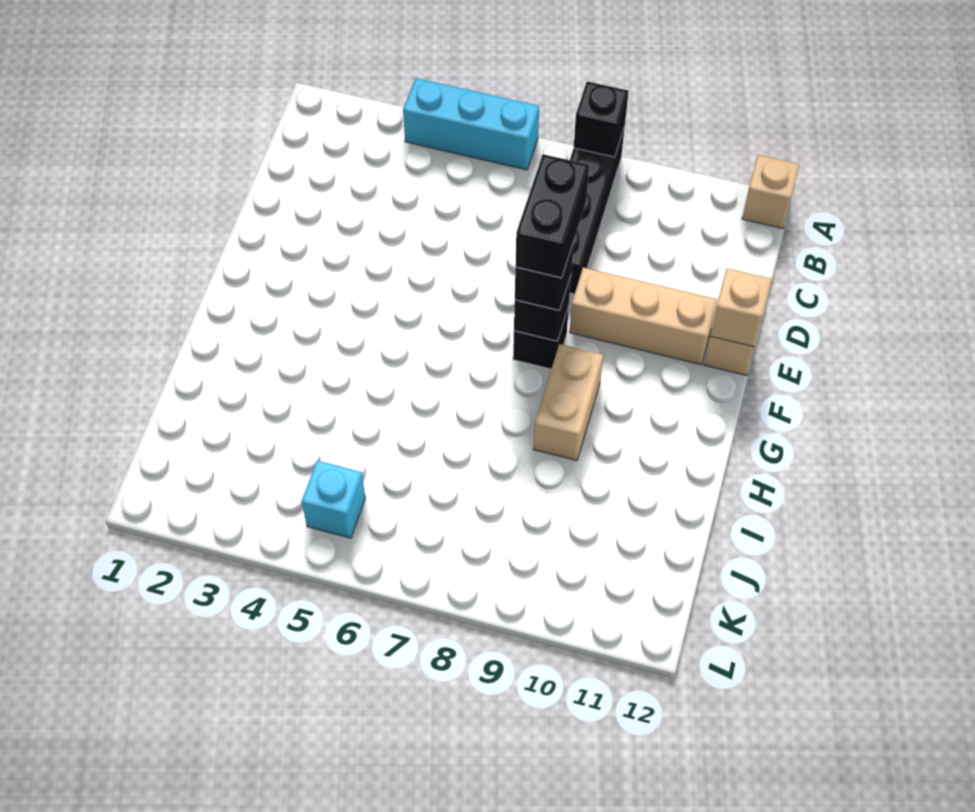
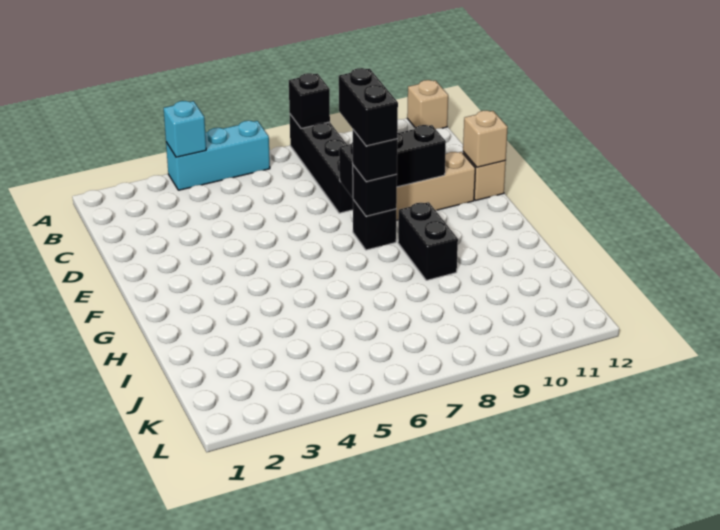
none -> black 1x3 brick [339,125,446,198]
tan 1x2 brick [534,344,603,461] -> black 1x2 brick [398,202,458,280]
cyan 1x1 brick [302,461,365,538] -> cyan 1x1 brick moved to [164,101,206,157]

